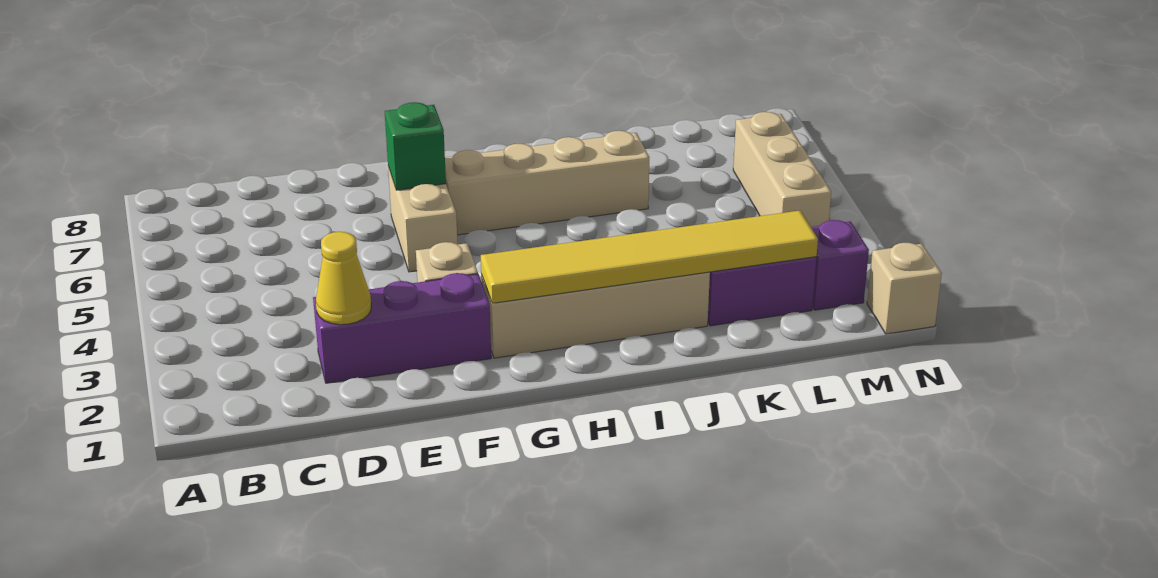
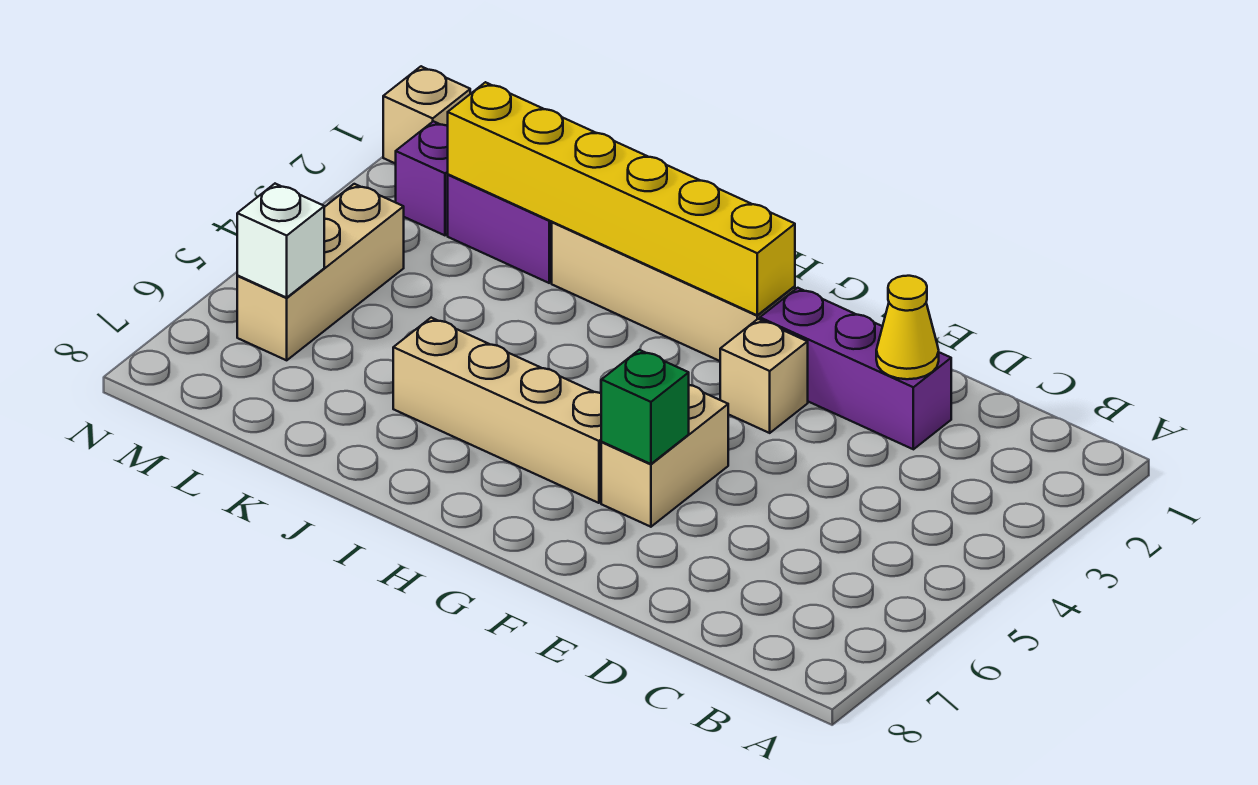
yellow 1x6 tile [481,210,818,303] -> yellow 1x6 brick [448,82,795,315]
none -> white 1x1 brick [237,184,324,298]

